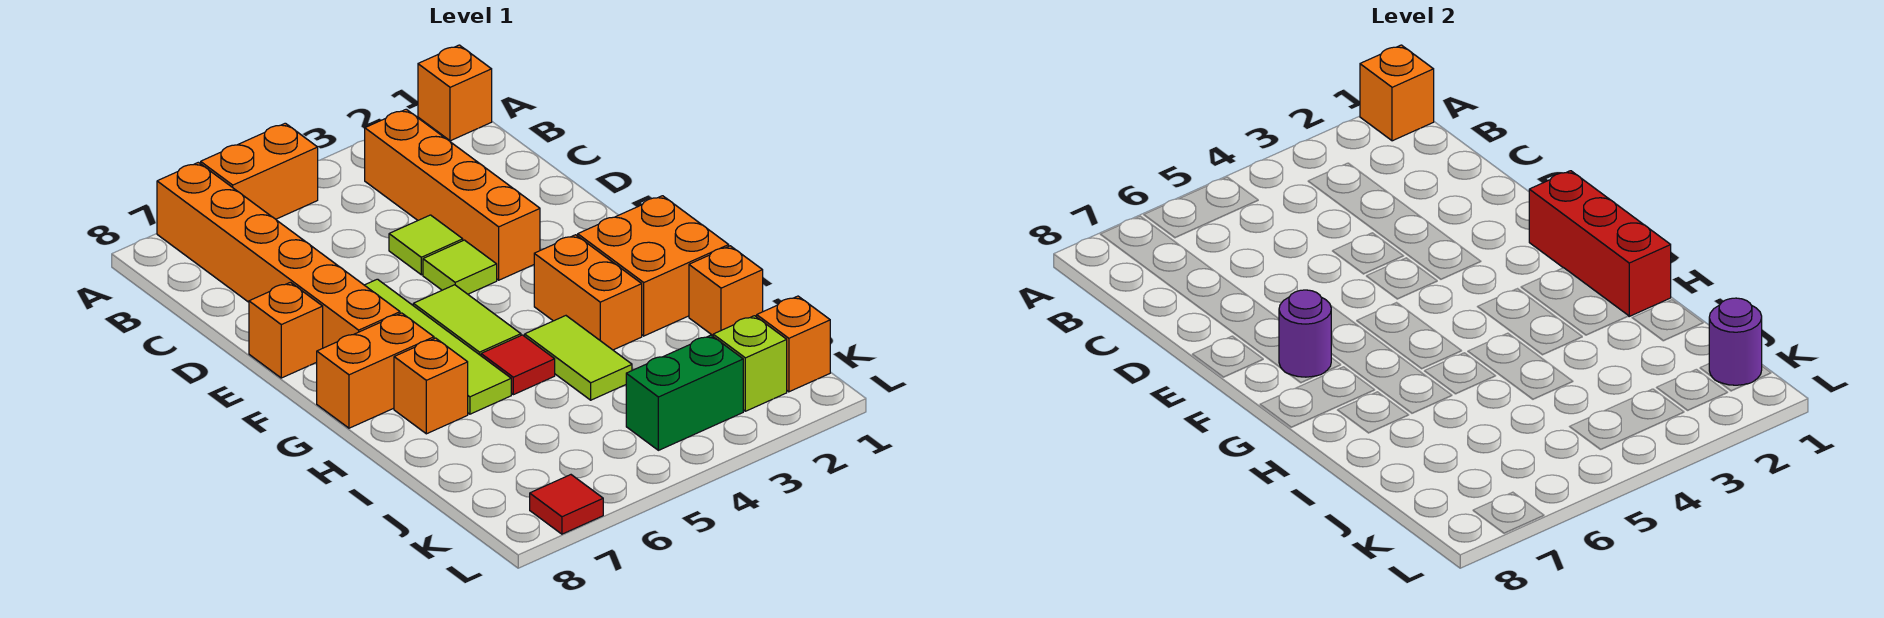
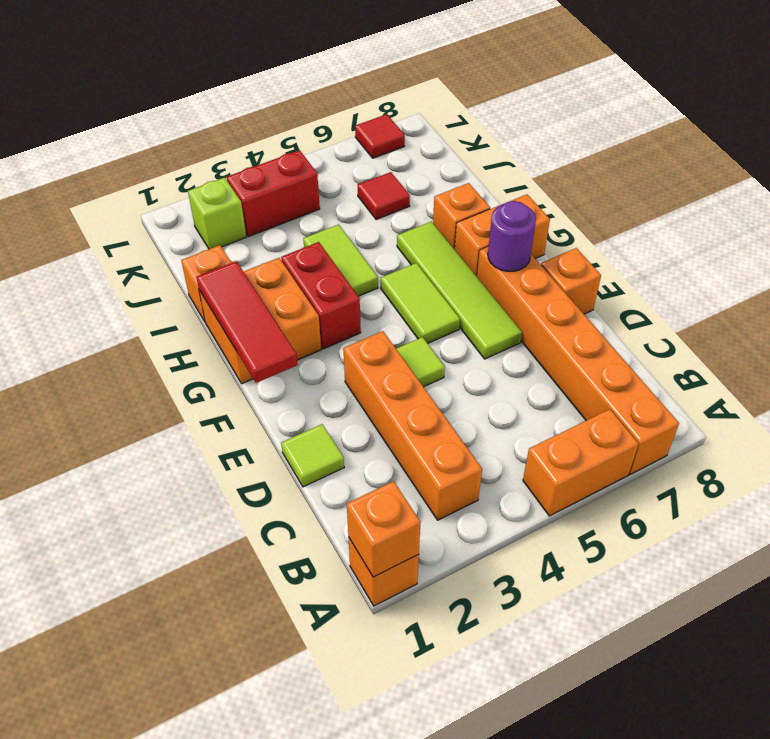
lime 1x1 tile [389,215,463,275] -> lime 1x1 tile moved to [281,424,344,487]
red 1x3 brick [1529,171,1671,316] -> red 1x3 tile [197,261,297,383]
orange 1x2 brick [534,235,642,350] -> red 1x2 brick [281,242,361,349]
red 1x1 tile [481,335,555,395] -> red 1x1 tile moved to [358,172,410,220]
orange 1x1 brick [757,296,830,392] -> none
purple 1x1 round brick [1709,298,1762,385] -> none
green 1x2 brick [626,335,743,450] -> red 1x2 brick [227,150,320,237]

